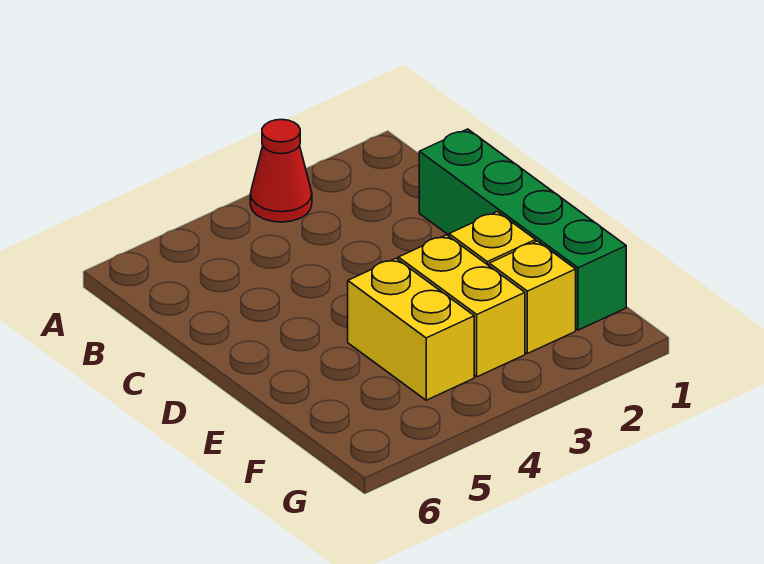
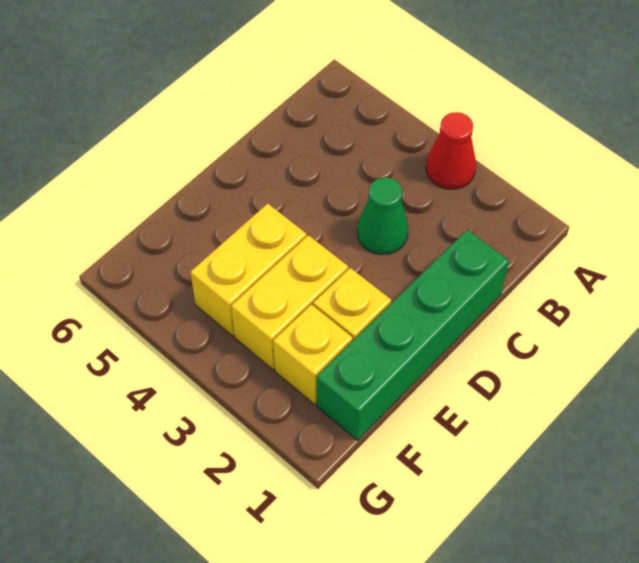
none -> green 1x1 cone [357,177,408,255]

